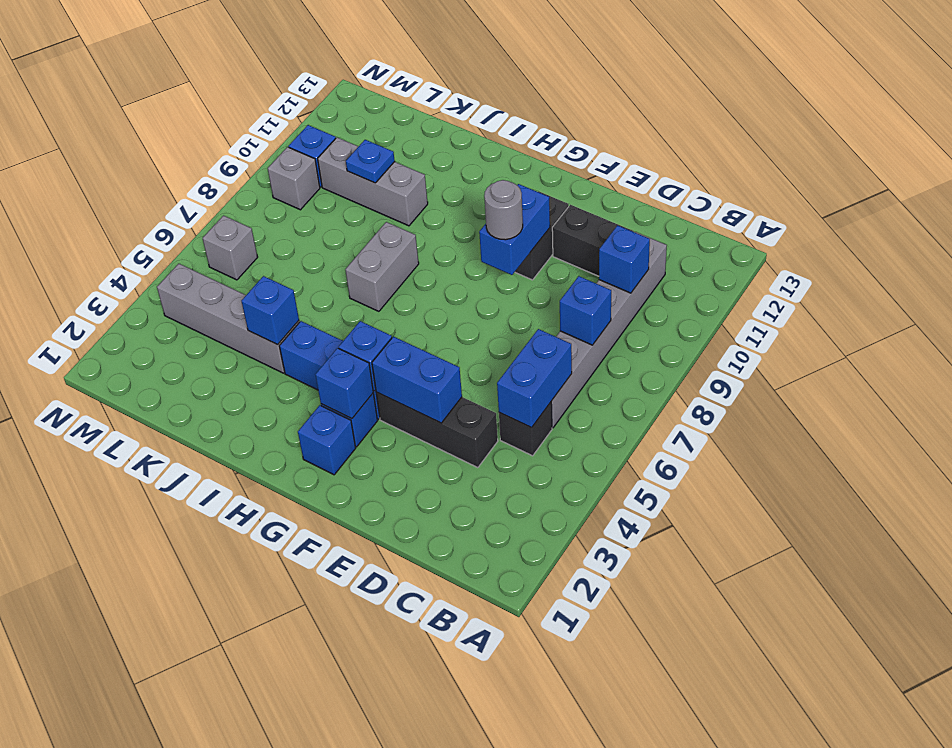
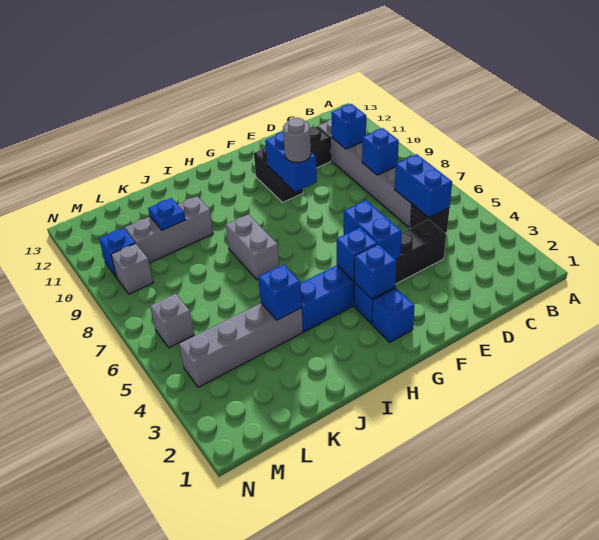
blue 1x2 brick [372,337,462,423] -> blue 1x2 brick turned to [344,200,402,259]

